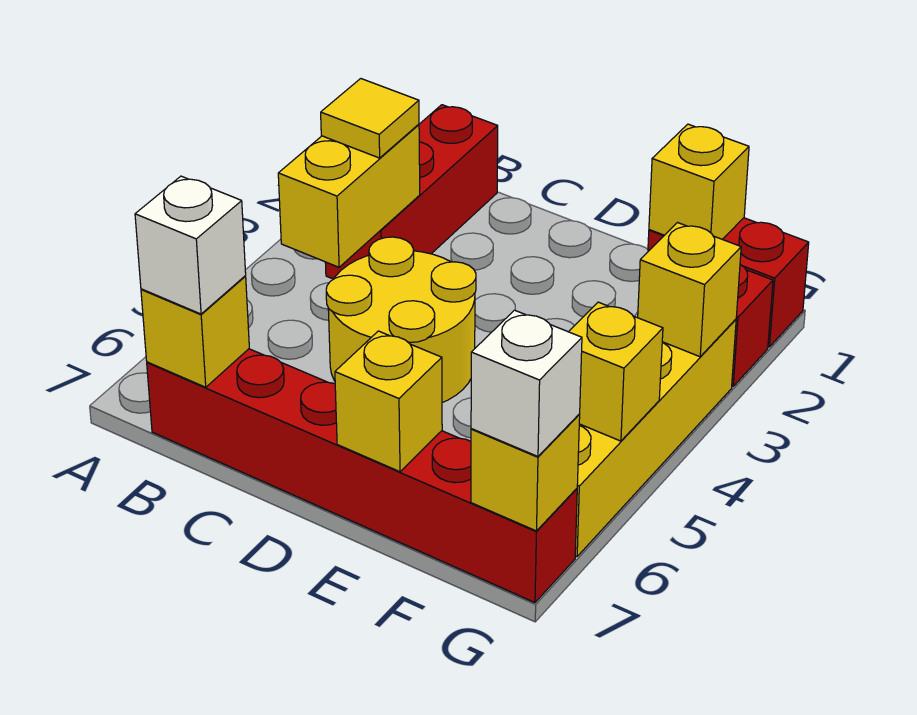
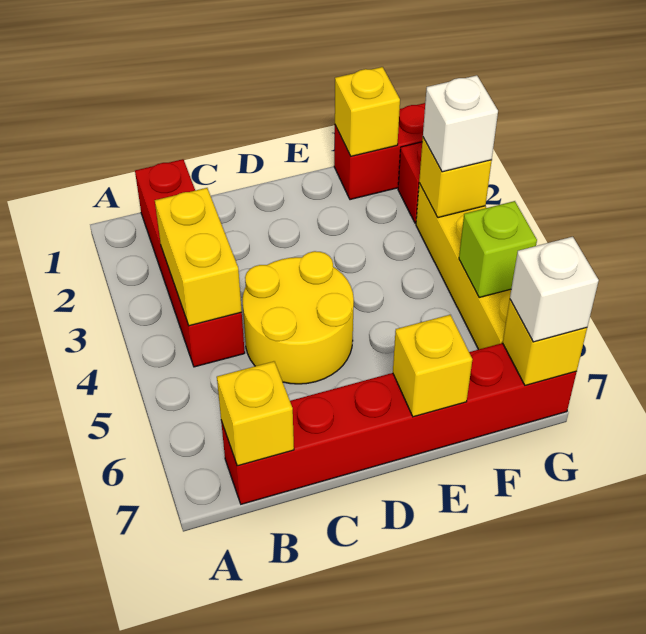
red 1x3 brick [325,105,498,279] -> red 1x4 brick [135,159,245,367]
yellow 1x1 tile [321,79,419,158] -> none
white 1x1 brick [135,176,246,314] -> white 1x1 brick moved to [423,75,498,172]
yellow 1x1 brick [569,302,663,441] -> lime 1x1 brick [459,201,537,298]

